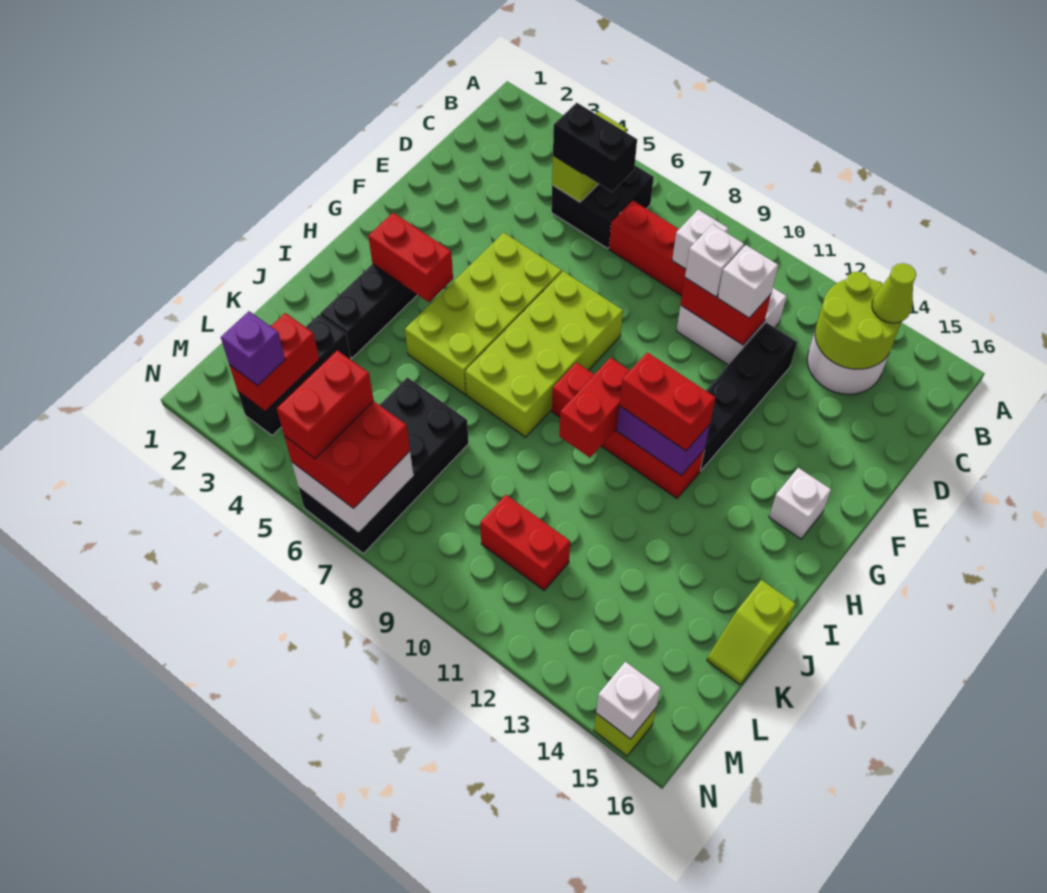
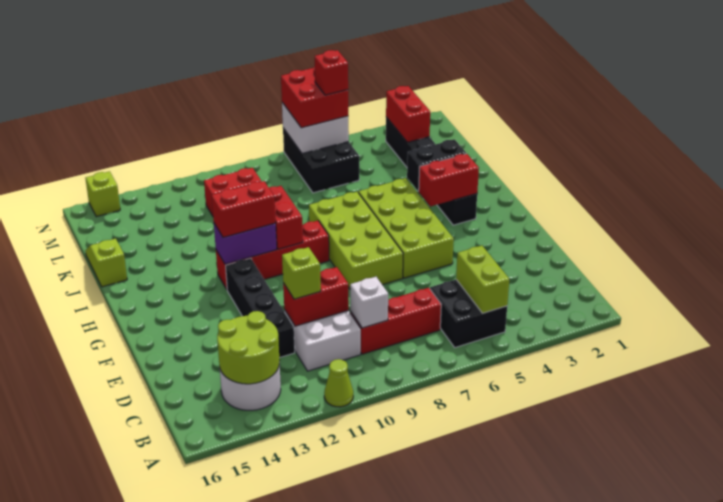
lime 1x1 cone [872,263,916,323] -> lime 1x1 cone moved to [324,359,353,407]
black 1x2 brick [553,103,637,192] -> black 1x2 brick moved to [407,139,466,191]
white 1x1 brick [685,224,744,297] -> none
white 1x1 brick [718,245,778,318] -> lime 1x1 brick [282,247,321,299]
white 1x1 brick [769,468,831,539] -> none
black 2x4 brick [298,377,469,554] -> black 2x3 brick [283,128,359,193]
purple 1x1 brick [221,311,285,386] -> none
red 1x2 brick [277,350,374,459] -> red 1x1 brick [315,50,348,95]
white 1x1 brick [596,662,661,739] -> none

